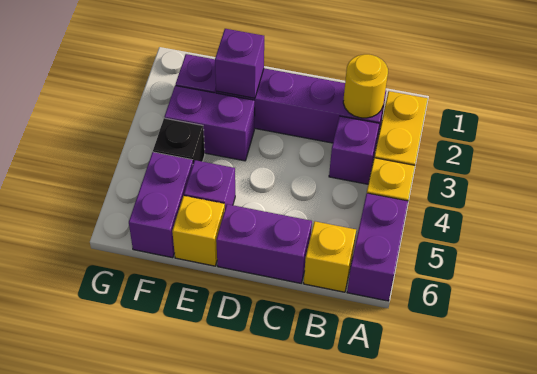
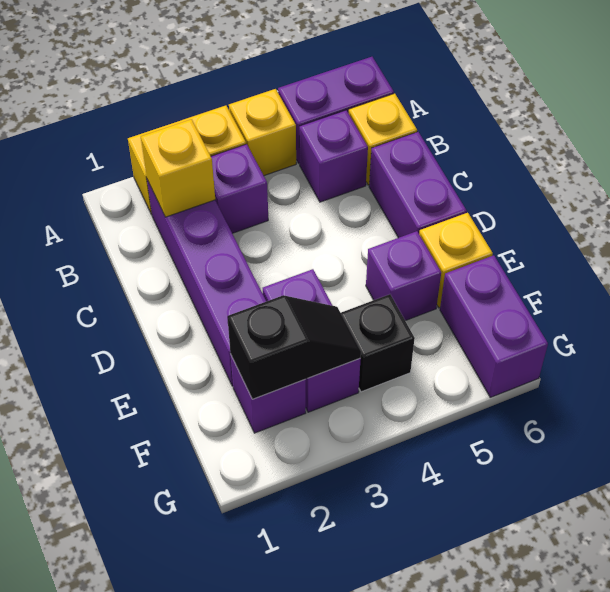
yellow 1x1 round brick [343,54,388,118] -> yellow 1x1 brick [141,119,215,217]
purple 1x1 brick [215,29,264,98] -> purple 1x1 brick moved to [299,110,368,202]
none -> black 1x2 slope [227,295,361,399]
purple 1x2 brick [129,152,193,258] -> purple 1x2 brick turned to [440,255,548,397]

